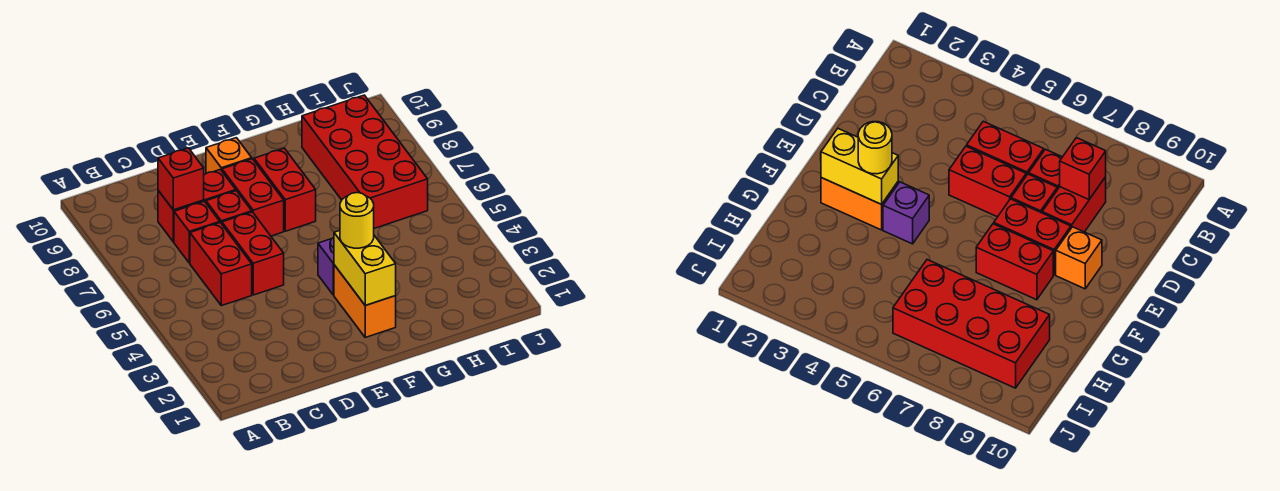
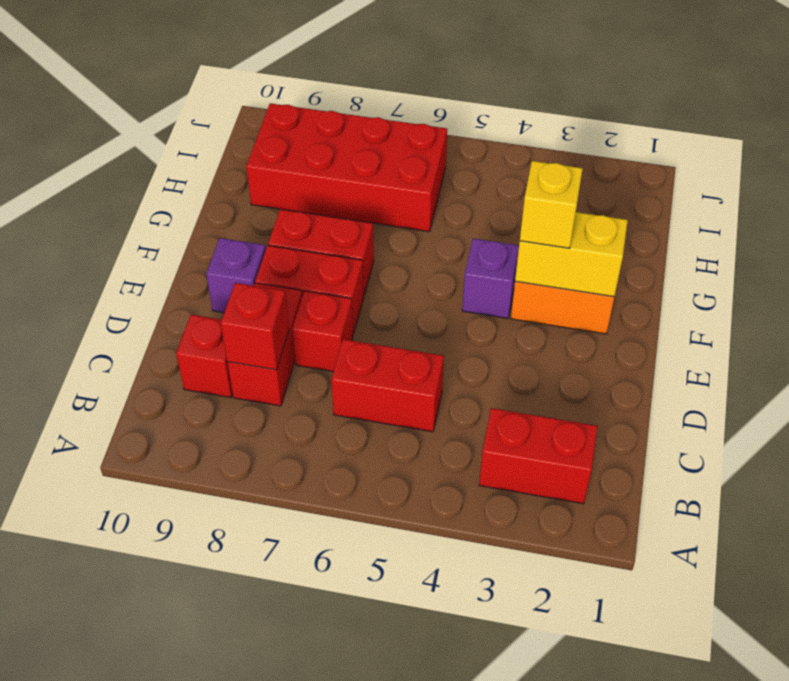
red 1x1 brick [174,201,220,263] -> red 1x1 brick moved to [176,315,233,397]
red 1x2 brick [222,212,284,295] -> red 1x2 brick moved to [479,408,597,504]
orange 1x1 brick [206,138,252,173] -> purple 1x1 brick [206,238,266,313]
yellow 1x1 round brick [340,193,374,248] -> yellow 1x1 brick [520,161,583,248]

